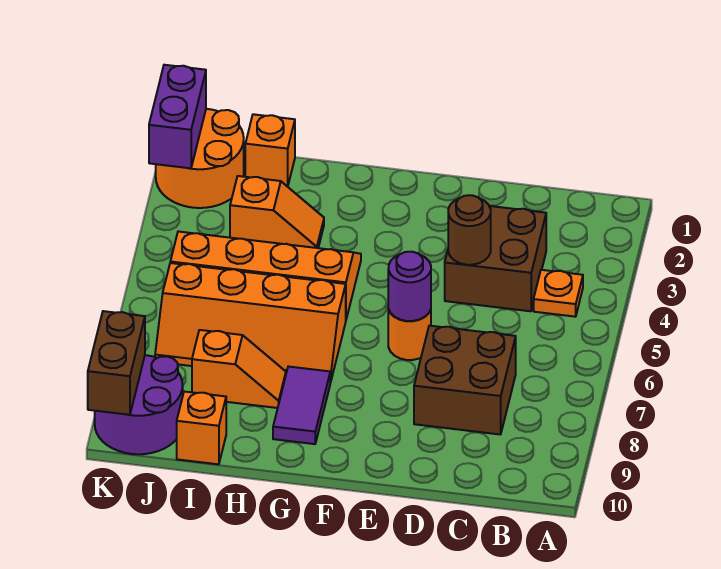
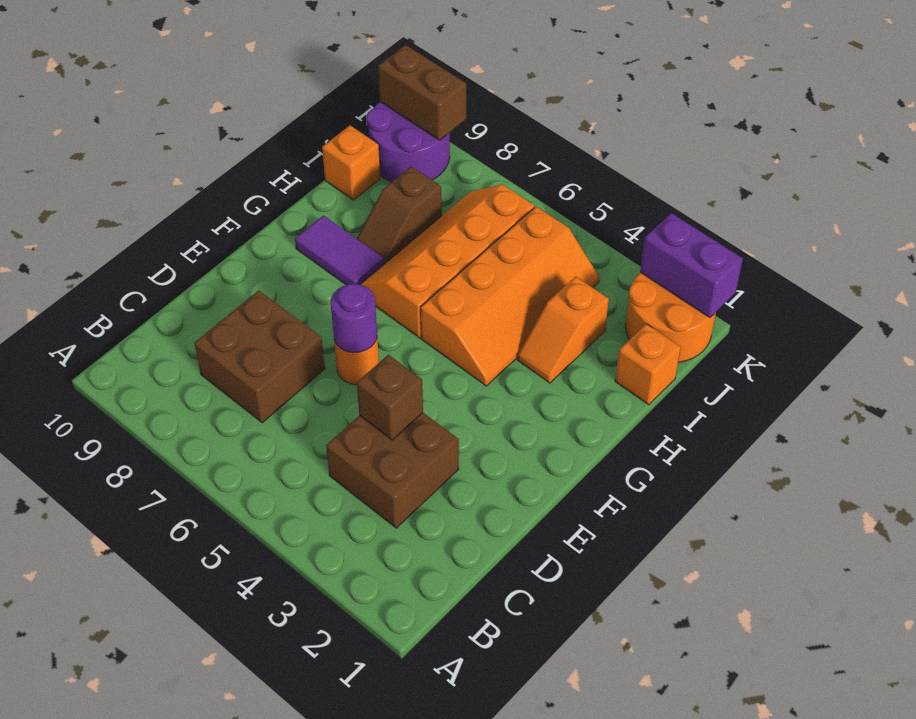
orange 1x1 plate [534,270,583,317] -> none
brown 1x1 round brick [448,195,491,265] -> brown 1x1 brick [357,355,423,440]
orange 1x2 slope [192,330,286,408] -> brown 1x2 slope [357,166,442,264]

